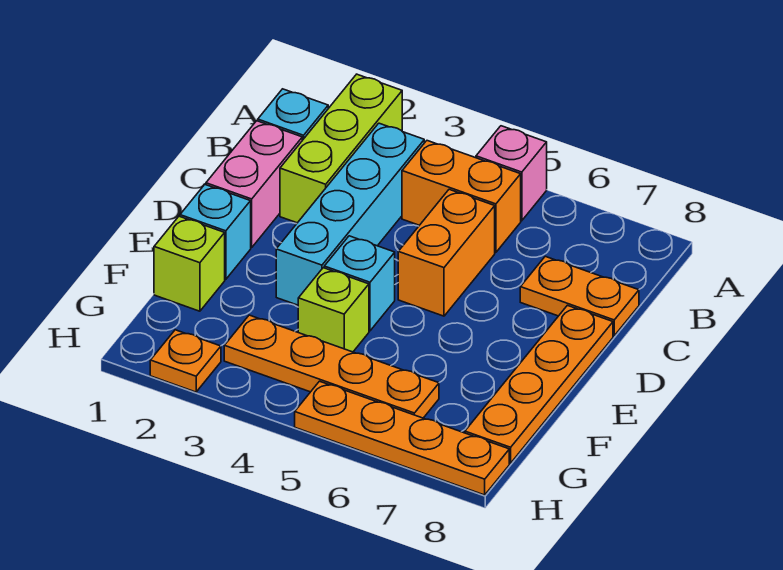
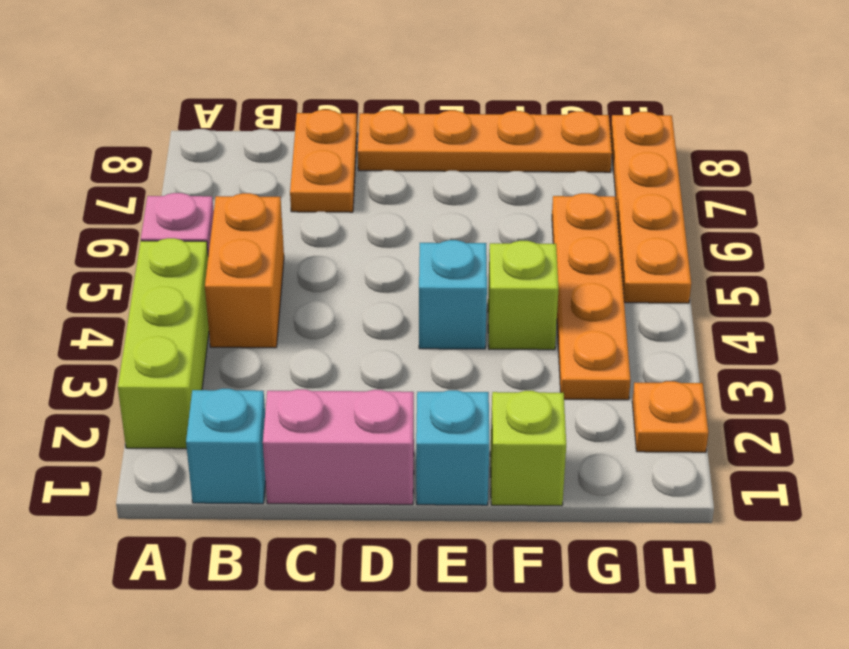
lime 1x3 brick [280,74,402,223] -> lime 1x3 brick turned to [118,238,209,449]
cyan 1x4 brick [276,123,424,305] -> none
orange 1x2 brick [398,189,495,316] -> none

